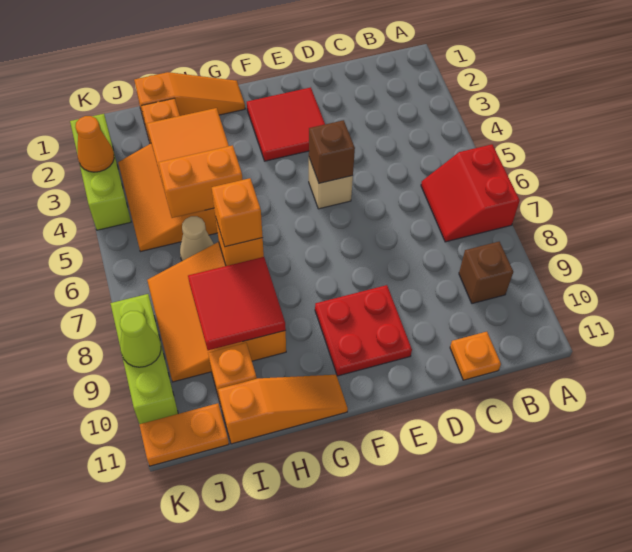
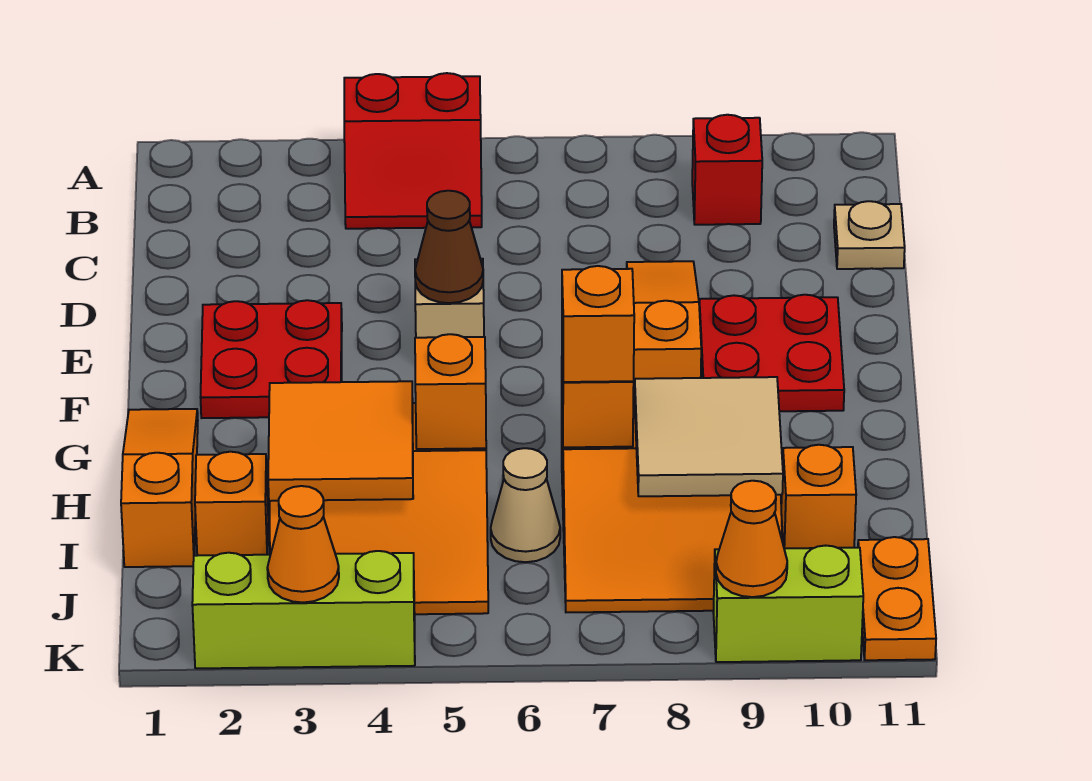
red 2x2 slope [421,144,520,242] -> red 2x2 slope moved to [344,73,482,229]
brown 1x1 brick [459,242,513,304] -> red 1x1 brick [692,115,762,225]
orange 1x1 plate [450,332,501,380] -> tan 1x1 plate [834,201,905,269]
red 2x2 tile [247,87,325,161] -> red 2x2 plate [200,300,342,418]
brown 1x1 brick [309,120,355,183] -> brown 1x1 cone [415,191,483,303]
orange 1x3 slope [218,375,348,444] -> orange 1x3 slope moved to [627,261,701,400]
orange 1x2 brick [159,145,243,218] -> orange 1x1 brick [415,334,486,449]
red 2x2 tile [188,257,286,350] -> tan 2x2 tile [635,377,783,496]
lime 1x3 brick [111,294,178,424] -> lime 1x2 brick [713,546,863,662]
lime 1x1 cone [120,311,161,367] -> orange 1x1 cone [716,481,787,597]

